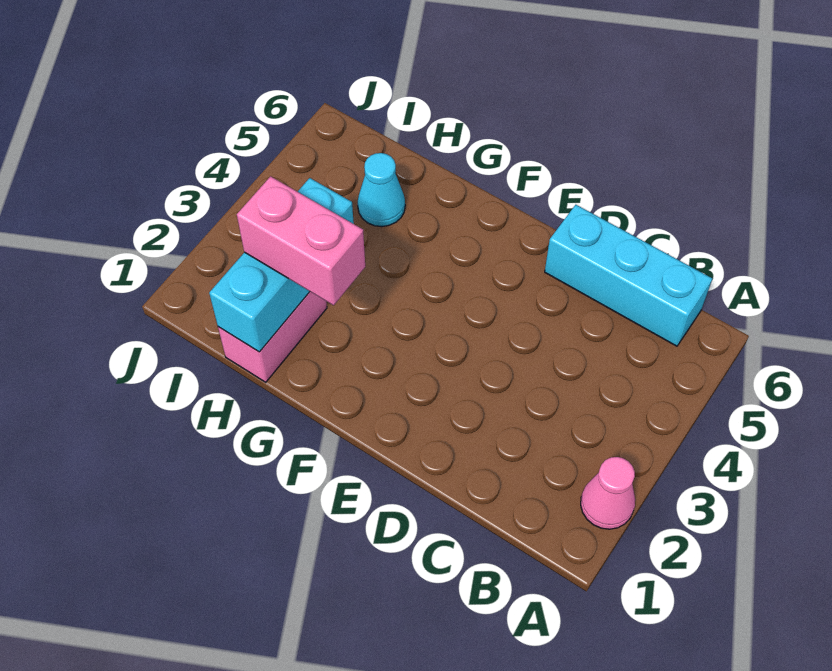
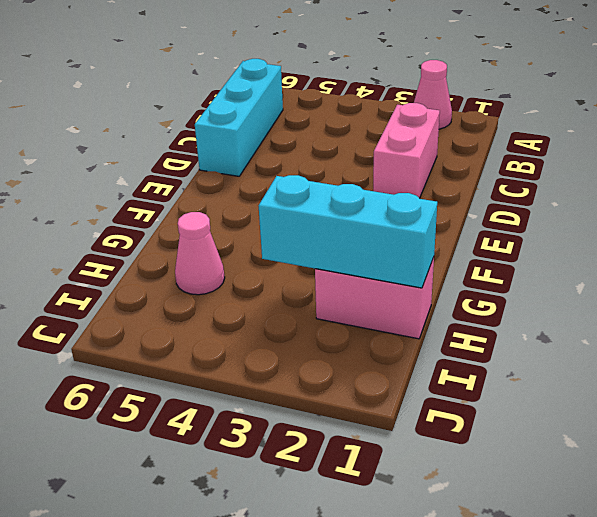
pink 1x2 brick [237,176,365,305] -> pink 1x2 brick moved to [373,103,440,198]
cyan 1x1 cone [358,153,405,227] -> pink 1x1 cone [175,212,225,295]

